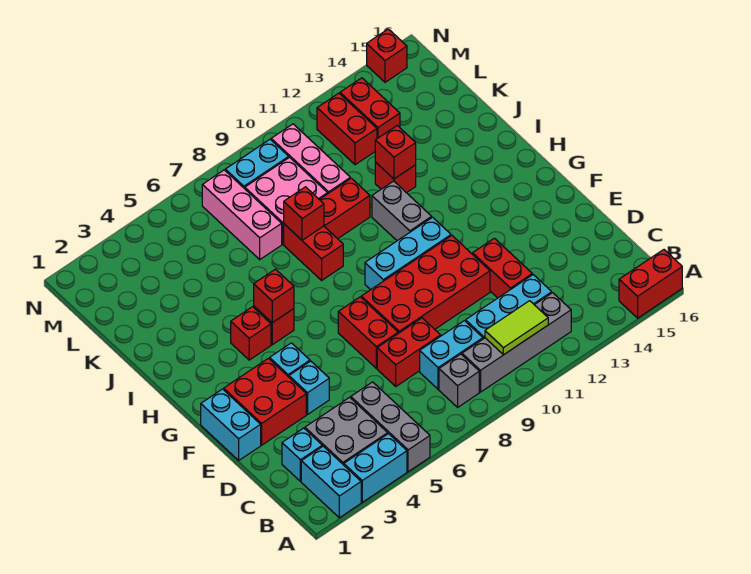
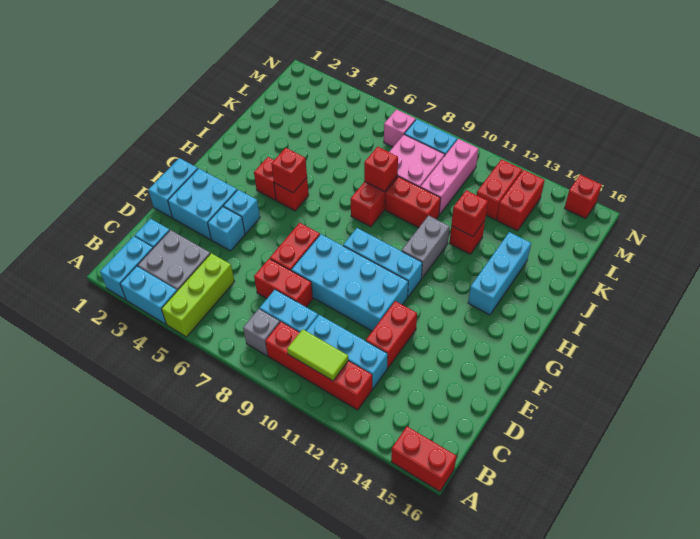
grey 1x3 brick [351,382,430,472] -> lime 1x3 brick [161,253,235,337]
grey 1x4 brick [462,293,571,392] -> red 1x4 brick [265,322,372,410]
red 2x2 brick [224,358,306,445] -> cyan 2x2 brick [168,168,237,240]
red 2x4 brick [361,236,490,333] -> cyan 2x4 brick [291,234,408,331]
none -> cyan 1x3 brick [468,232,531,315]
pink 1x3 brick [202,170,282,259] -> pink 1x1 brick [384,109,416,147]

